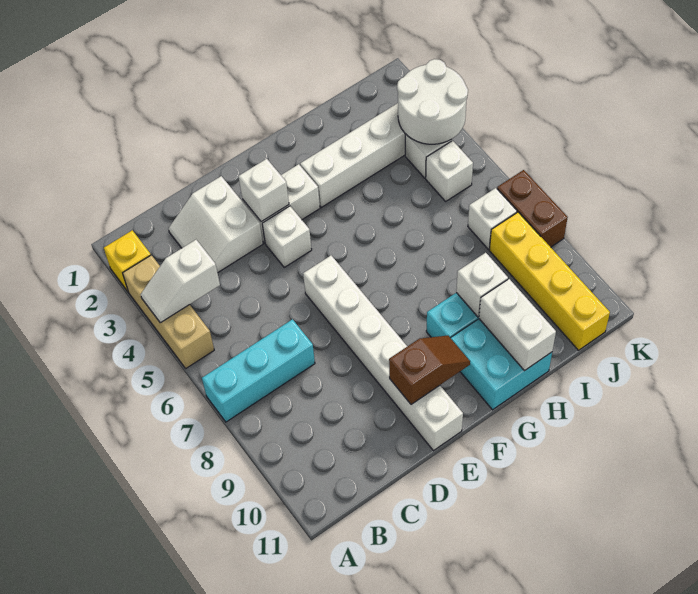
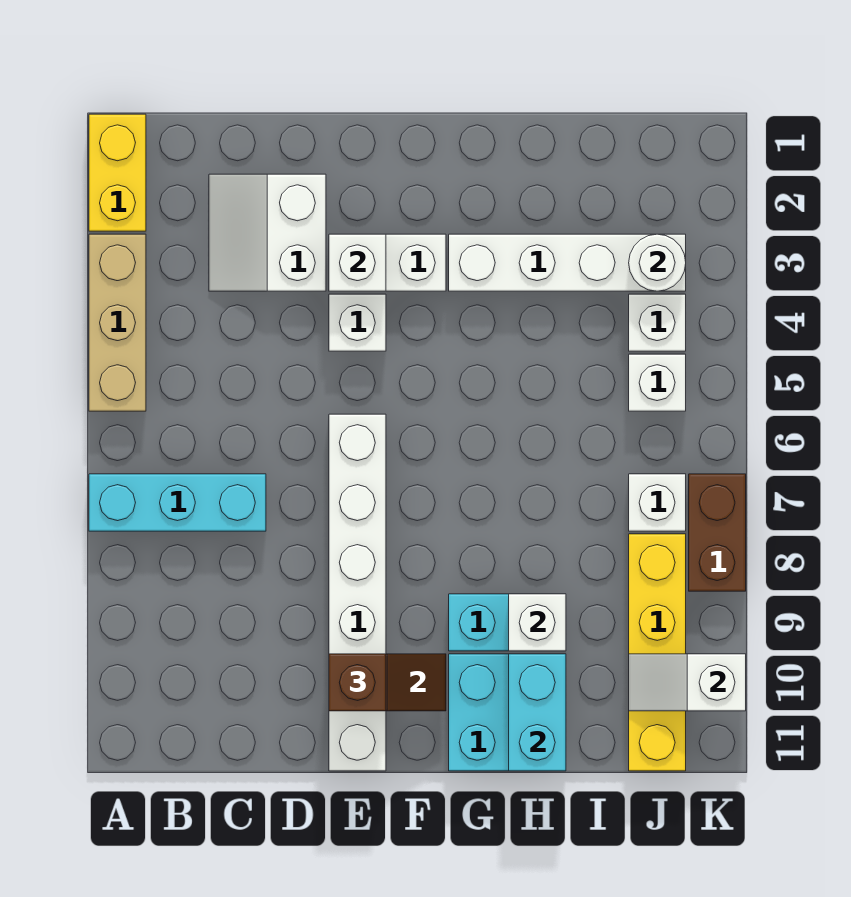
yellow 1x1 brick [104,230,151,291] -> yellow 1x2 brick [89,114,146,231]
white 1x2 slope [141,240,220,323] -> white 1x2 slope moved to [629,654,746,711]
none -> brown 1x1 brick [329,654,386,711]
white 1x2 brick [479,279,556,371] -> cyan 1x2 brick [509,654,566,771]
white 2x2 round brick [397,59,468,144] -> white 1x1 round brick [629,234,686,291]

